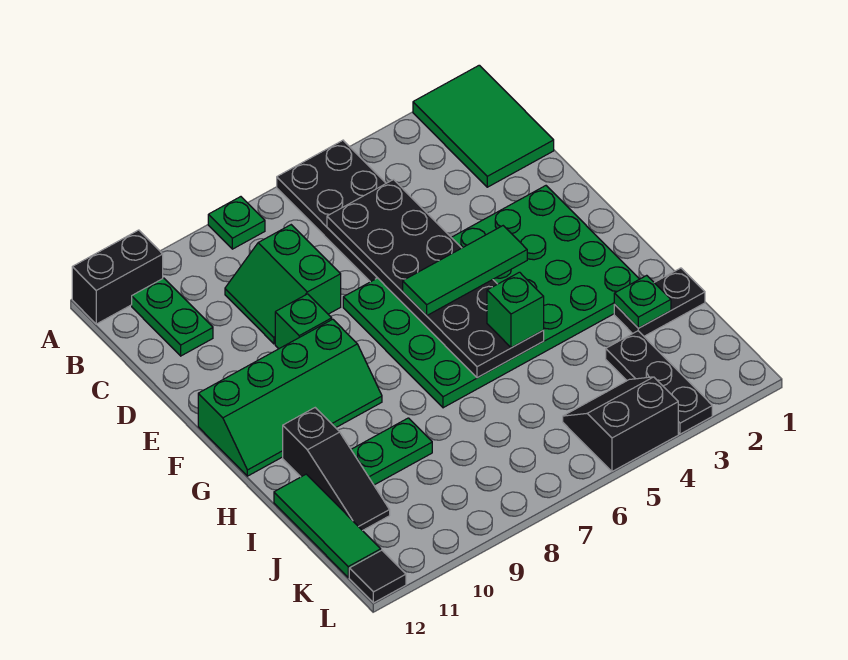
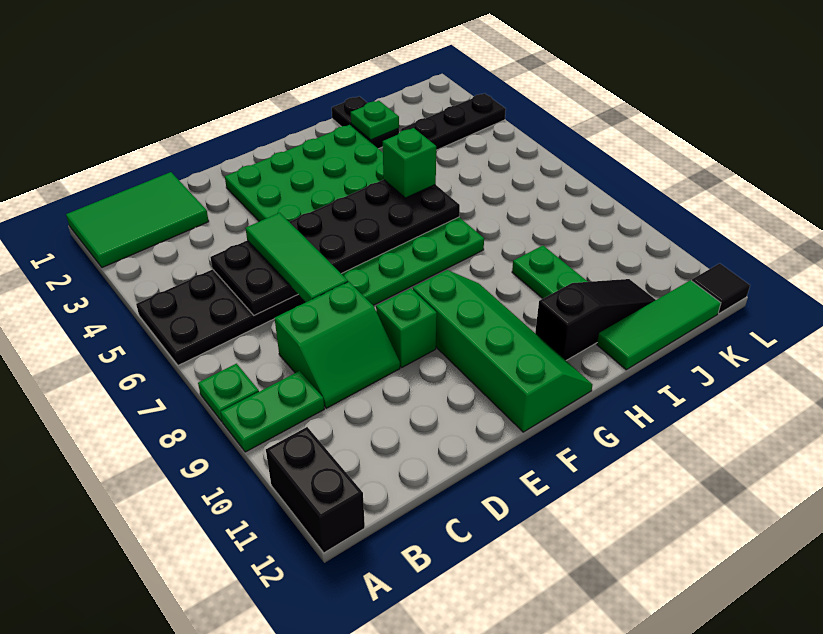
green 1x2 plate [132,278,213,356] -> green 1x2 plate moved to [221,371,324,452]
green 1x3 tile [403,226,527,316] -> green 1x3 tile moved to [246,213,348,302]
black 2x2 slope [563,377,678,471] -> none

